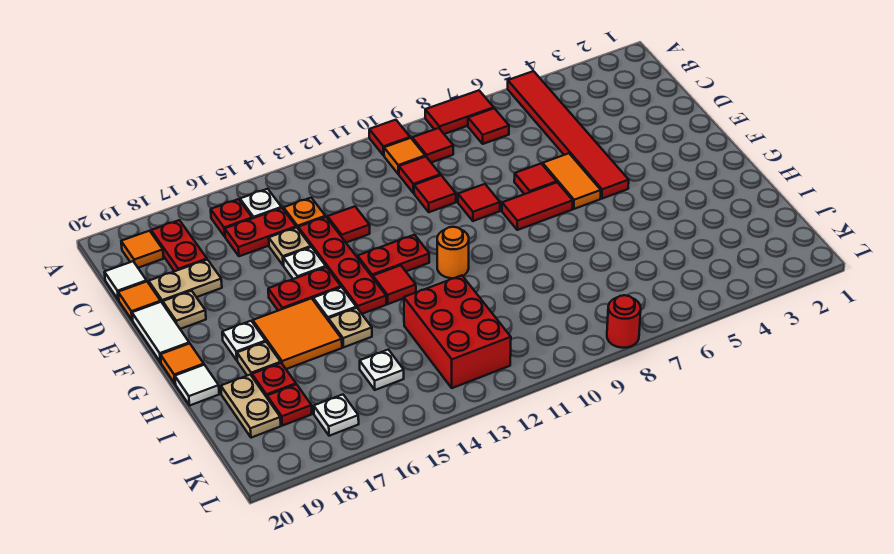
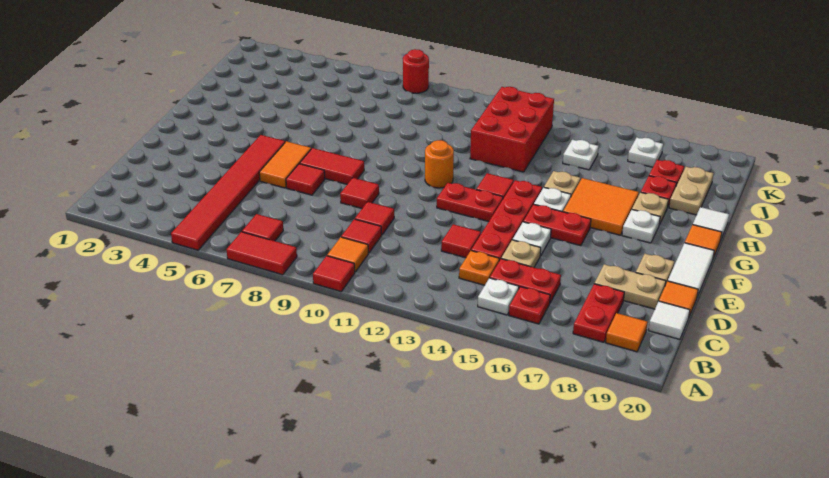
red 1x1 tile [412,128,453,163] -> none

